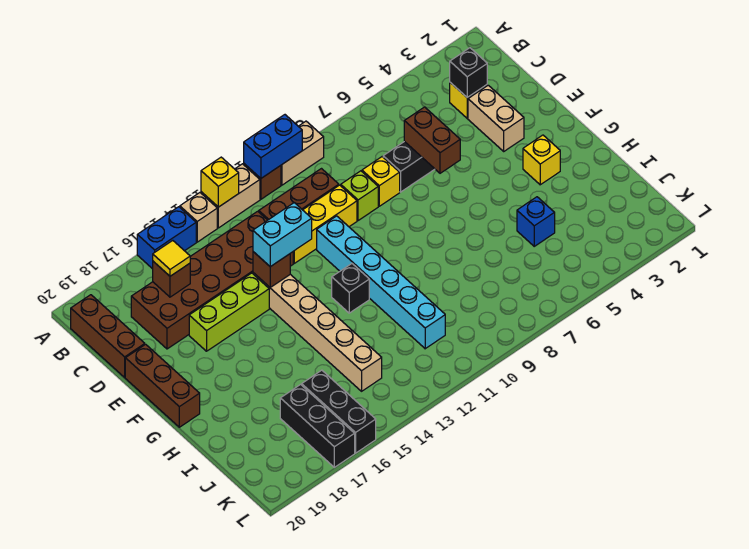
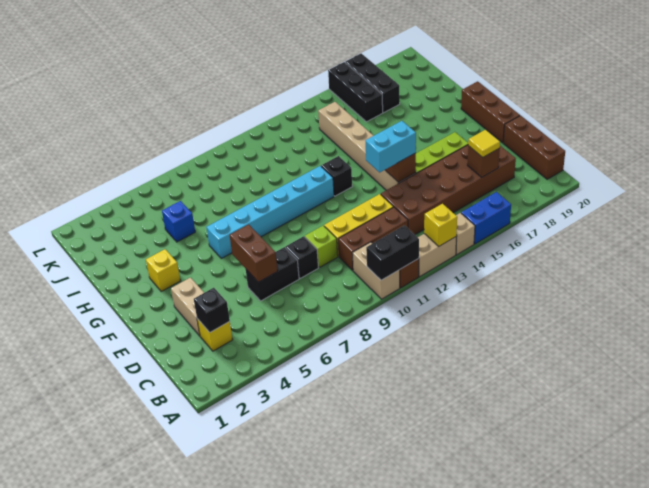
tan 1x2 brick [281,121,324,185] -> tan 1x2 brick turned to [353,242,400,299]
blue 1x2 brick [244,115,302,178] -> black 1x2 brick [366,225,419,280]
yellow 1x1 brick [362,157,400,206] -> black 1x1 brick [285,236,318,279]
cyan 1x6 brick [317,216,445,349] -> cyan 1x6 brick turned to [207,166,334,258]

